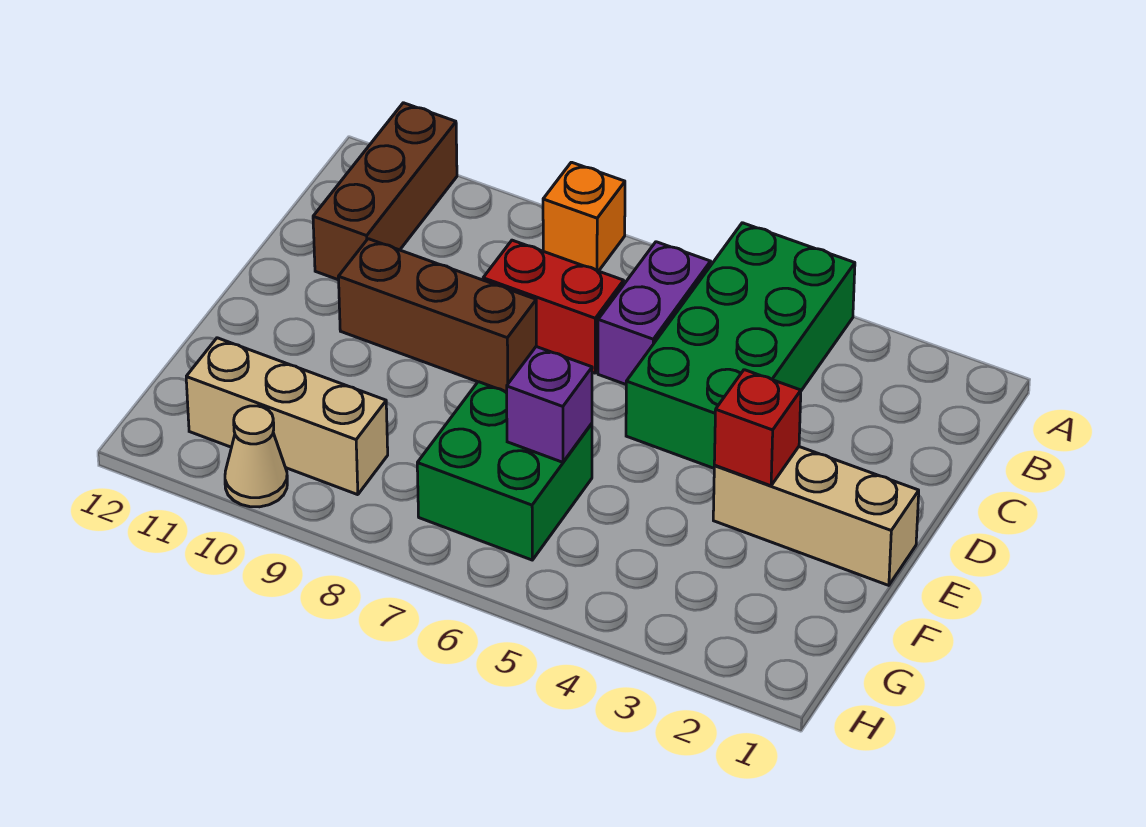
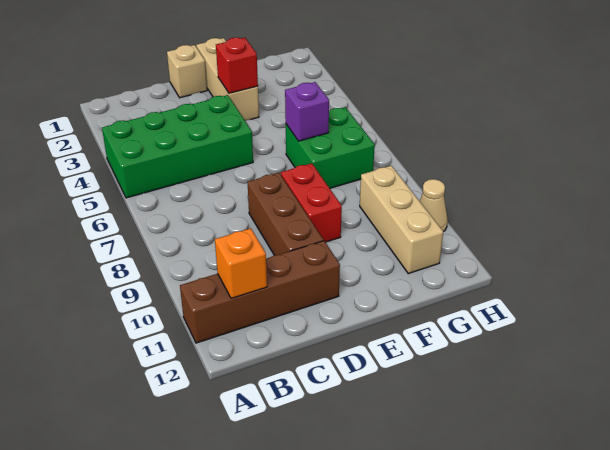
orange 1x1 brick [543,162,625,271] -> orange 1x1 brick moved to [215,228,267,299]
brown 1x3 brick [313,103,457,280] -> brown 1x4 brick [180,241,340,343]
purple 1x2 brick [598,242,711,384] -> none
red 1x2 brick [483,240,624,373] -> red 1x2 brick moved to [281,163,342,242]
none -> tan 1x1 brick [167,45,207,98]

